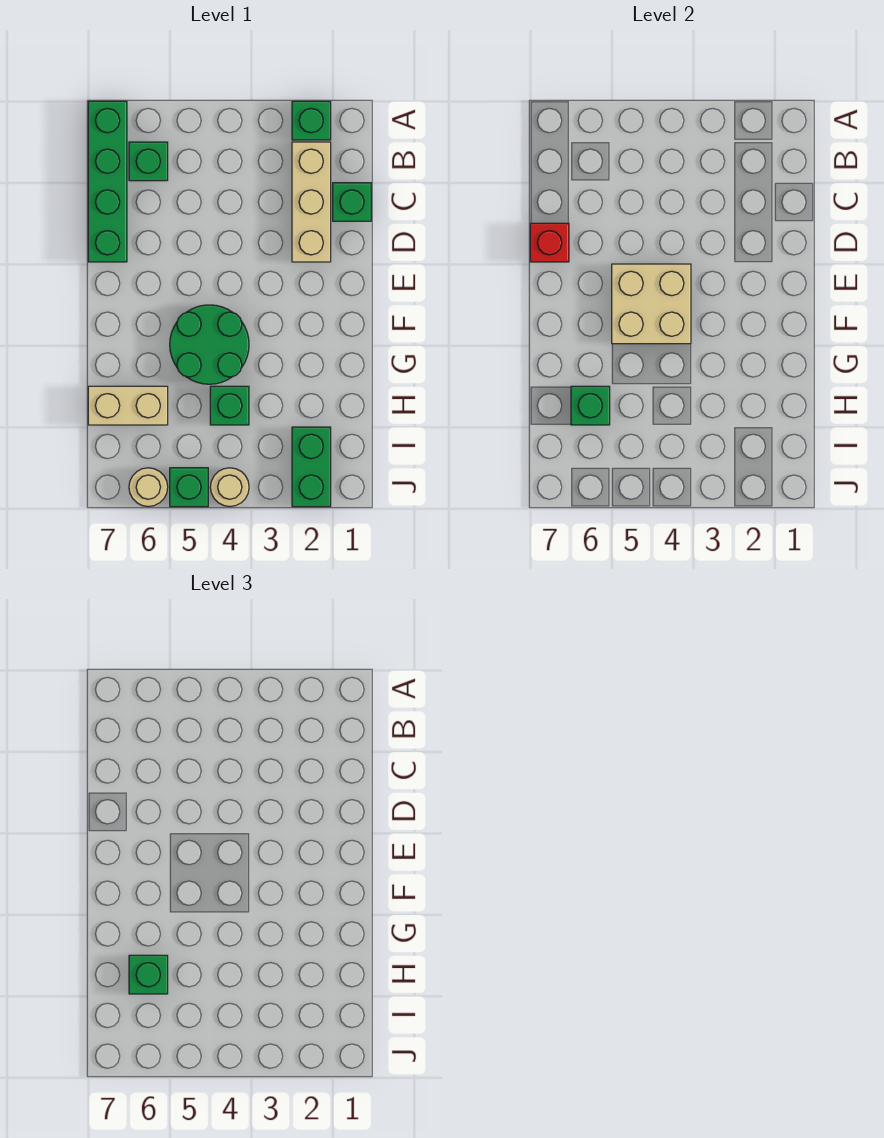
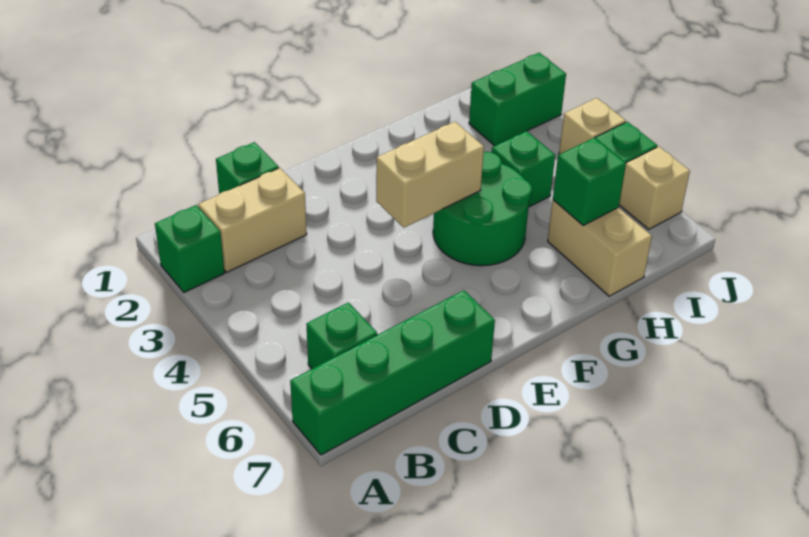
tan 1x3 brick [292,142,331,262] -> tan 1x2 brick [198,168,307,272]
red 1x1 brick [530,223,569,262] -> none
tan 2x2 brick [612,264,691,344] -> tan 1x2 brick [376,122,484,228]
green 1x1 brick [129,955,168,994] -> none
tan 1x1 round brick [210,468,249,507] -> tan 1x1 brick [559,98,626,155]
tan 1x1 round brick [129,468,168,507] -> tan 1x1 brick [619,147,690,229]

